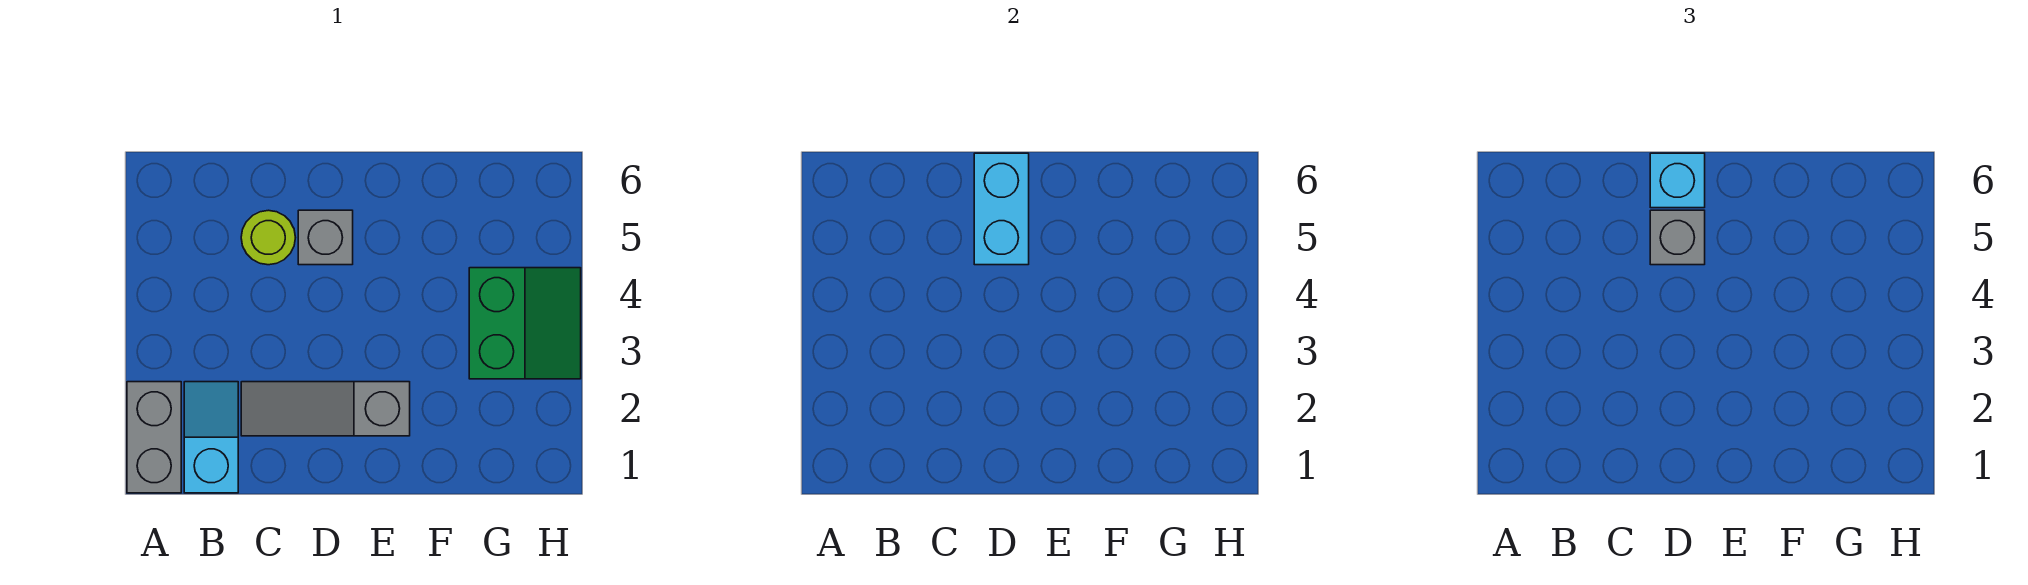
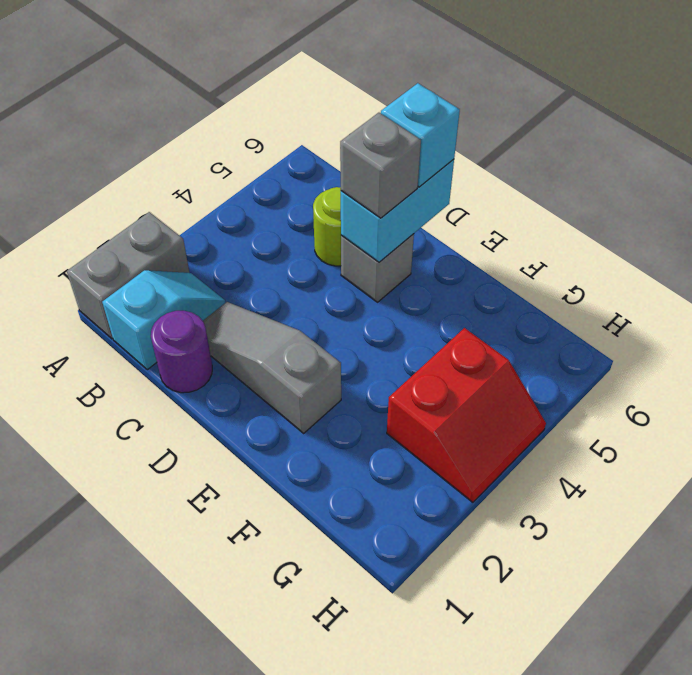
none -> purple 1x1 round brick [151,311,212,393]
green 2x2 slope [469,268,581,379] -> red 2x2 slope [387,328,546,502]

